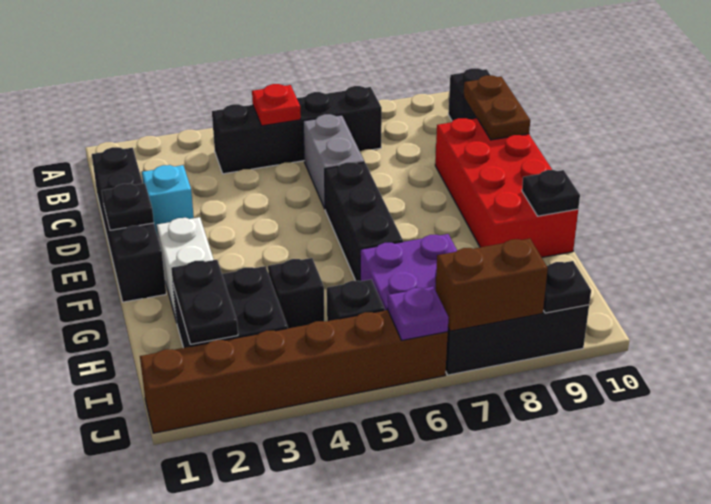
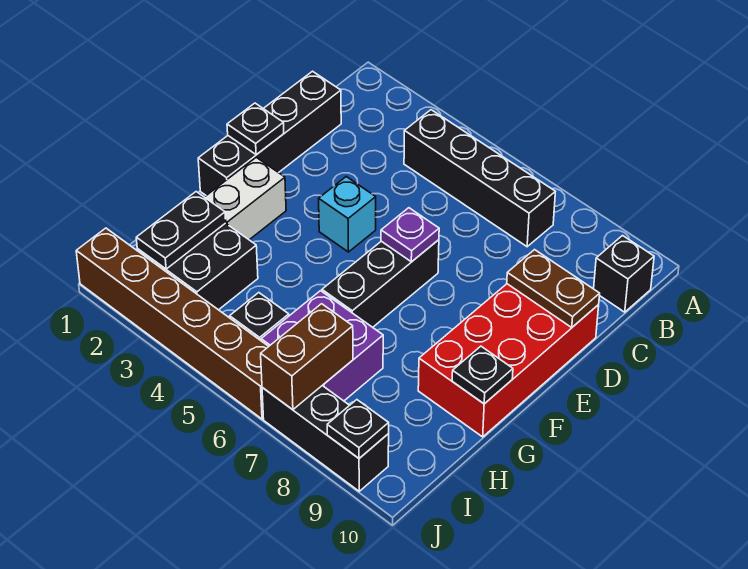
red 1x1 plate [252,84,301,126] -> none
grey 1x2 brick [303,114,364,208] -> none
brown 1x2 plate [463,75,530,140] -> brown 1x2 plate turned to [507,250,600,327]
cyan 1x1 brick [142,165,194,236] -> cyan 1x1 brick moved to [319,177,376,252]
black 1x1 brick [268,258,324,328] -> none
purple 1x1 plate [388,287,448,340] -> purple 1x1 plate moved to [381,208,439,262]
brown 1x2 brick [436,239,548,331] -> brown 1x2 brick turned to [261,304,353,410]

